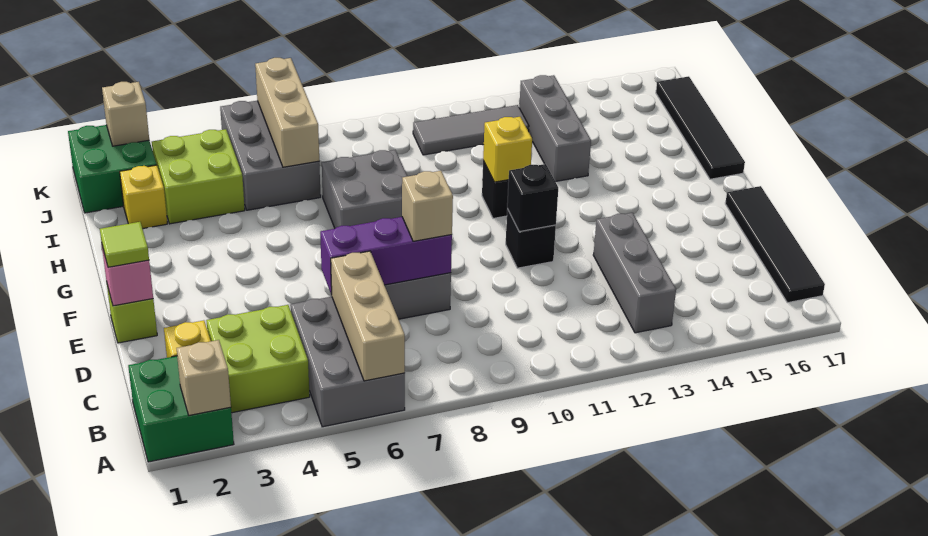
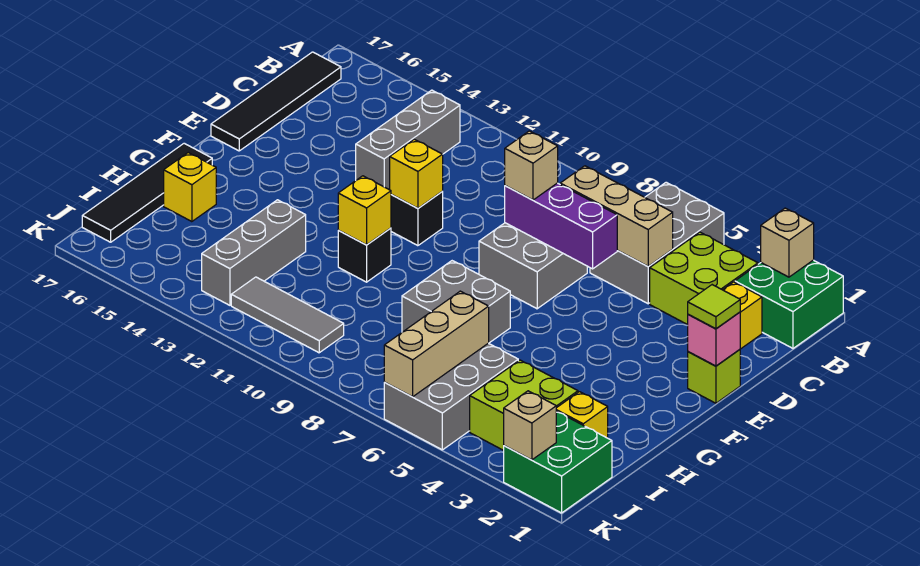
tan 1x3 brick [331,251,405,381] -> tan 1x3 brick turned to [560,166,673,266]
black 1x1 brick [507,164,558,232] -> yellow 1x1 brick [390,139,443,208]
none -> yellow 1x1 brick [164,153,216,222]

